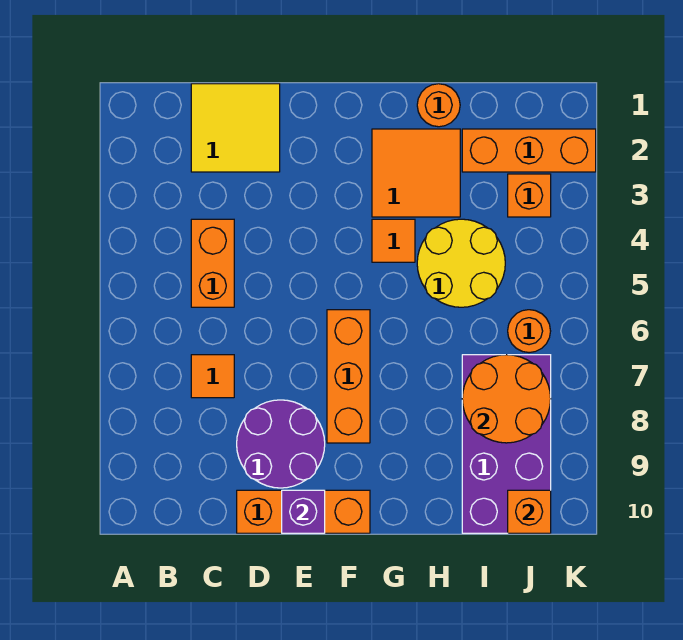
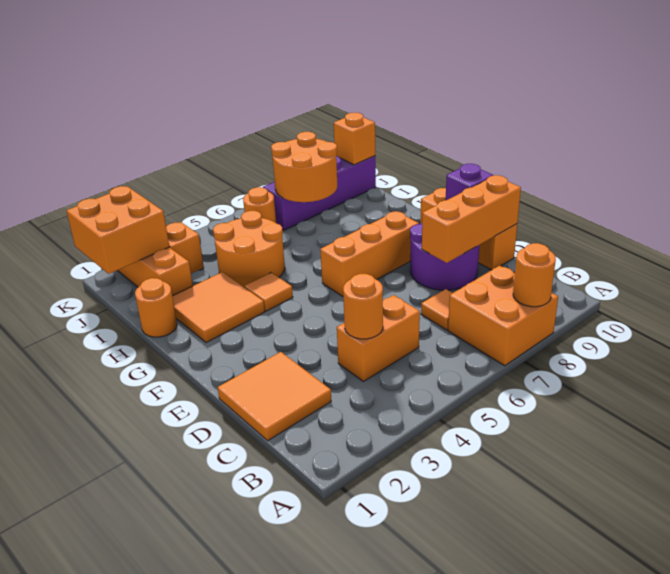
none -> orange 2x2 brick [448,266,558,366]
none -> orange 1x1 round brick [513,243,556,307]
yellow 2x2 tile [191,84,280,172] -> orange 2x2 tile [218,352,331,441]
none -> orange 1x1 round brick [343,274,383,339]
none -> orange 1x3 brick [422,175,521,263]
yellow 2x2 round brick [417,219,505,307] -> orange 2x2 round brick [213,211,285,287]
purple 2x4 brick [462,355,551,533] -> purple 1x4 brick [263,156,376,230]
none -> orange 2x2 brick [66,186,169,274]

